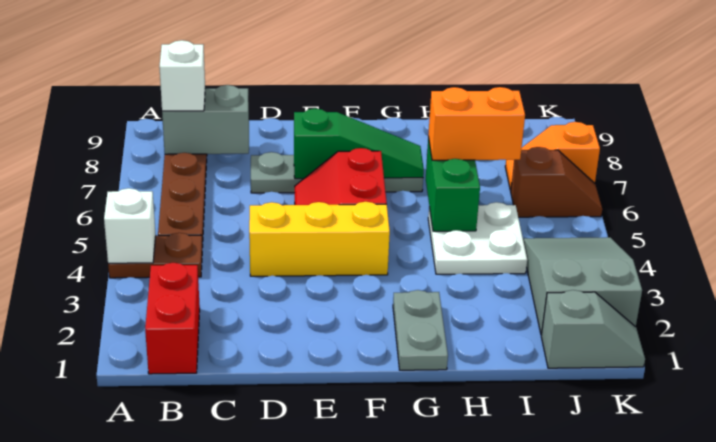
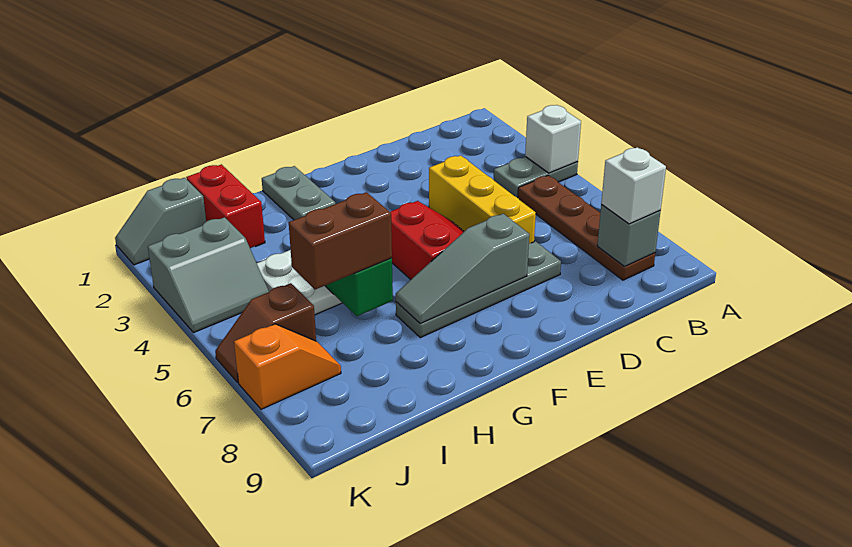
brown 1x2 plate [108,233,202,278] -> grey 1x2 plate [494,157,578,198]
red 1x2 brick [145,263,200,374] -> red 1x2 brick moved to [186,164,265,248]
grey 1x2 brick [162,85,249,154] -> grey 1x1 brick [597,205,661,266]
yellow 1x3 brick [249,202,390,276] -> yellow 1x3 brick turned to [429,155,536,243]
green 1x3 slope [294,109,424,179] -> grey 1x3 slope [396,214,529,323]
orange 1x2 brick [428,87,525,160] -> brown 1x2 brick [289,192,392,290]
grey 2x3 slope [523,237,642,335] -> grey 2x2 slope [148,217,269,333]

